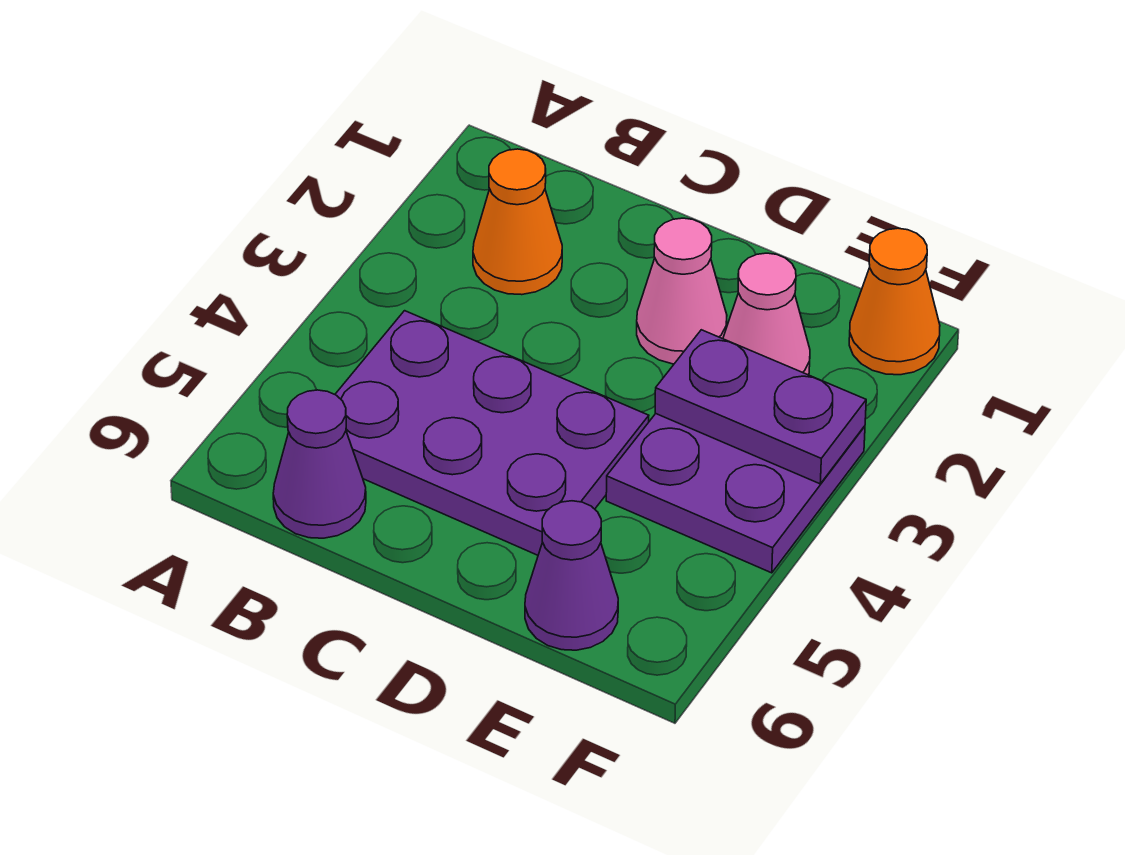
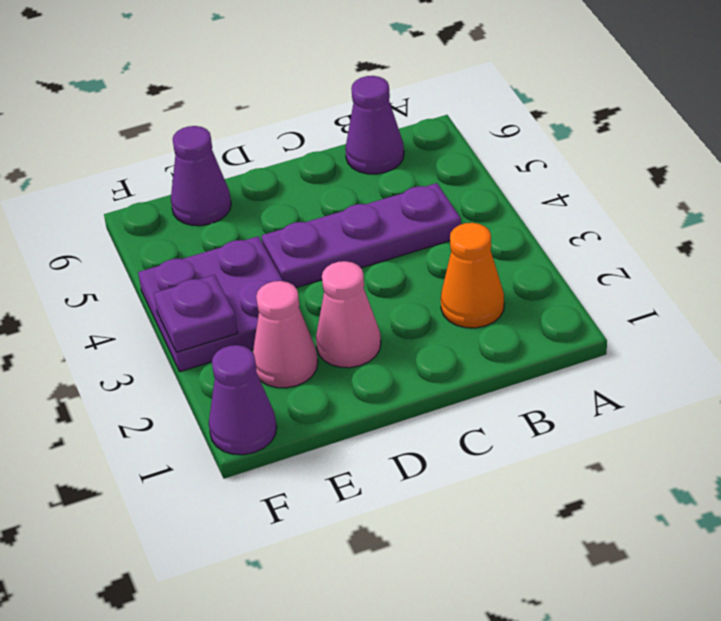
purple 2x3 plate [335,311,649,555] -> purple 1x3 plate [261,183,461,288]
purple 1x2 plate [655,330,866,484] -> purple 1x1 plate [154,275,238,352]
orange 1x1 cone [849,228,940,375] -> purple 1x1 cone [209,345,277,455]

